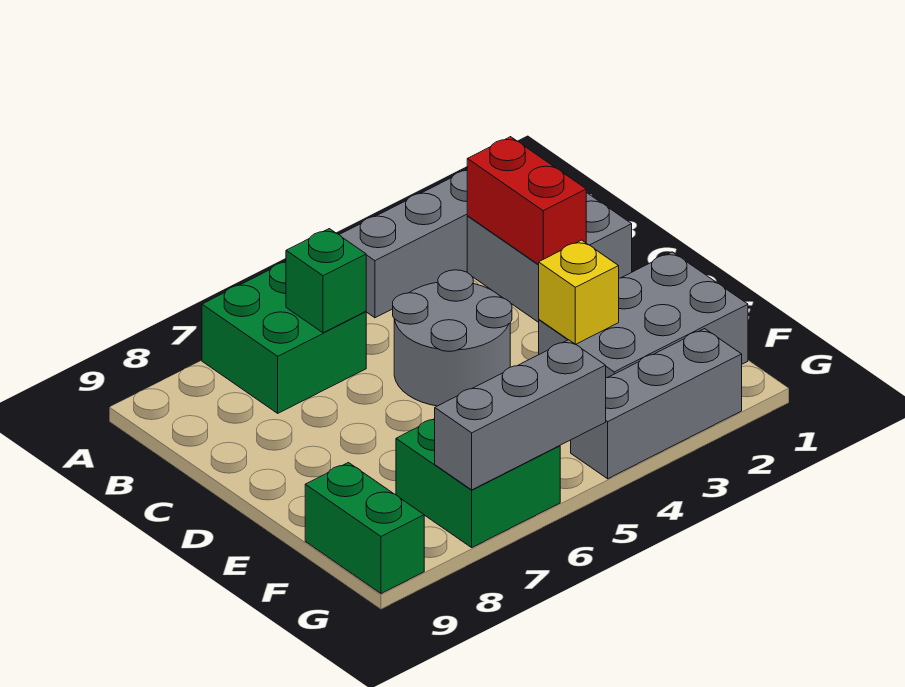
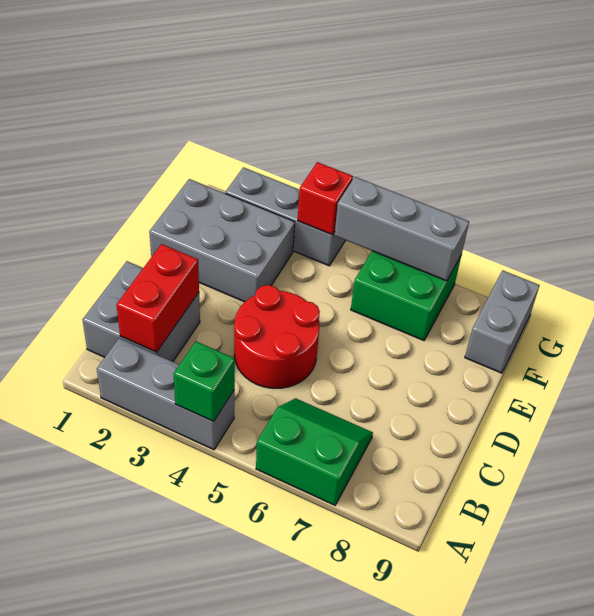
green 2x2 brick [202,262,366,413] -> green 2x2 slope [256,398,373,505]
green 1x1 brick [286,229,366,333] -> green 1x1 brick moved to [174,341,235,421]
grey 2x2 round brick [393,270,512,406] -> red 2x2 round brick [234,285,320,388]
yellow 1x1 brick [539,240,619,344] -> none
green 1x2 brick [305,463,424,594] -> grey 1x2 brick [465,270,540,373]
none -> red 1x1 brick [298,162,353,235]

